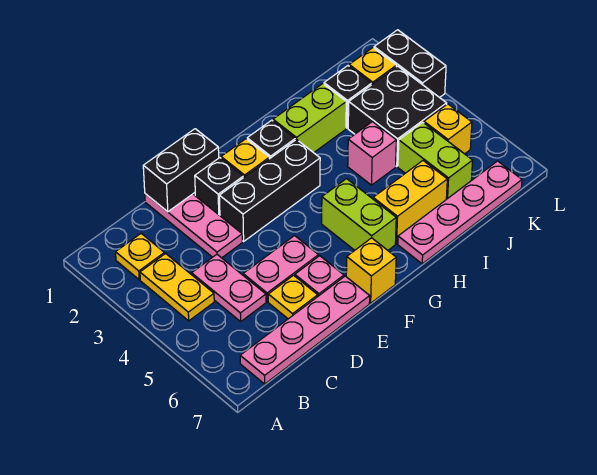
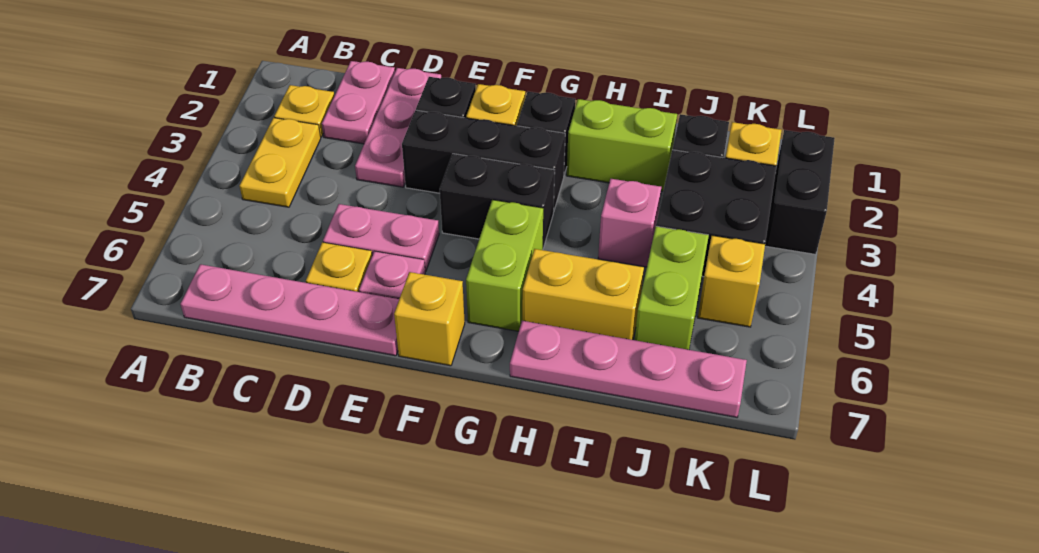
pink 1x2 plate [192,254,266,321] -> pink 1x2 plate moved to [322,61,395,144]
black 1x2 brick [143,129,219,212] -> black 1x2 brick moved to [440,154,555,248]

